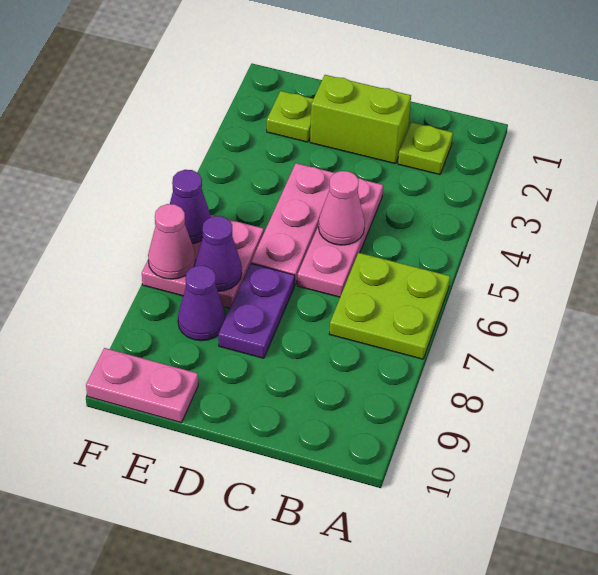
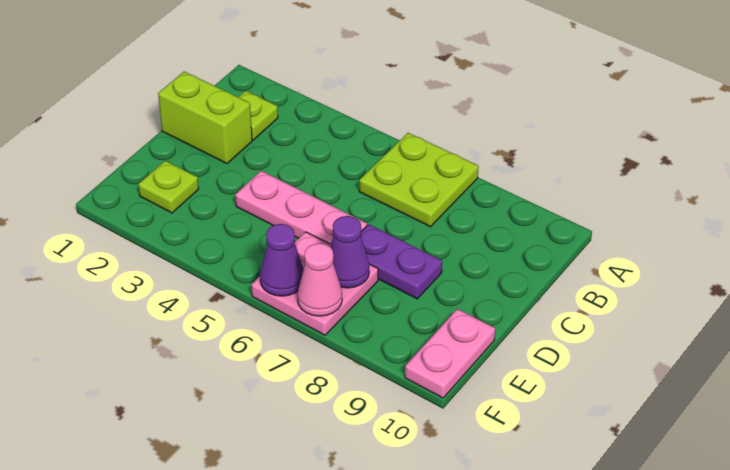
lime 1x2 brick [310,75,411,164] -> lime 1x2 brick turned to [158,71,252,164]
pink 1x3 plate [297,178,383,297] -> none
pink 1x1 cone [318,171,365,245] -> none
purple 1x1 cone [178,266,225,341] -> none

